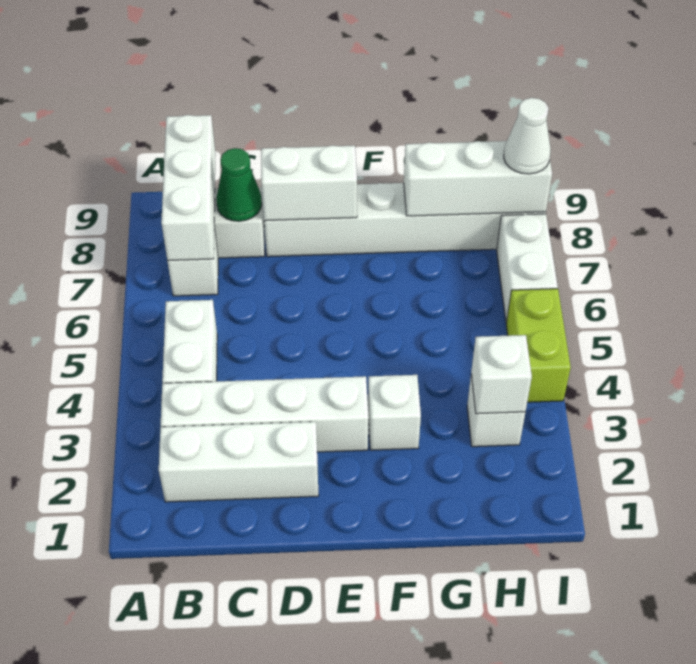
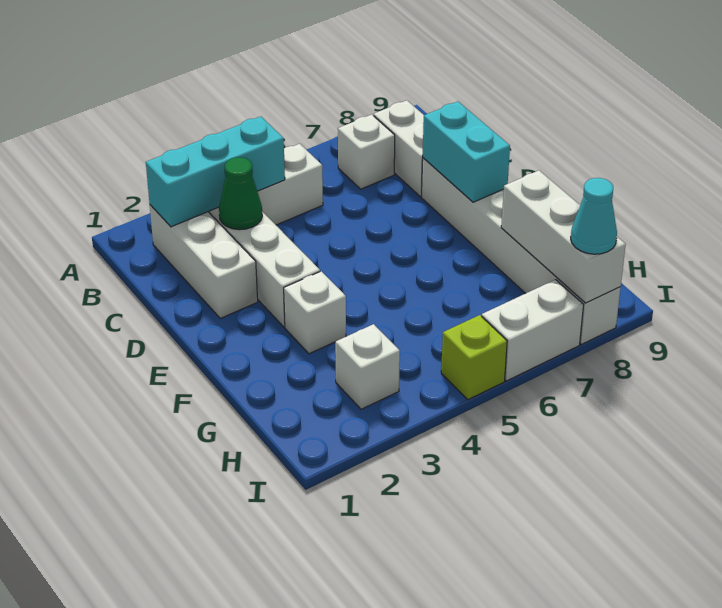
none -> cyan 1x3 brick [146,117,285,227]
white 1x3 brick [161,115,216,261] -> none
green 1x1 cone [216,148,262,221] -> green 1x1 cone moved to [219,157,262,230]
white 1x2 brick [261,145,357,221] -> cyan 1x2 brick [423,102,510,202]
white 1x1 brick [471,335,532,414] -> none
lime 1x2 brick [506,289,571,402] -> lime 1x1 brick [441,315,507,400]
white 1x1 cone [504,98,551,174] -> cyan 1x1 cone [571,178,617,254]

